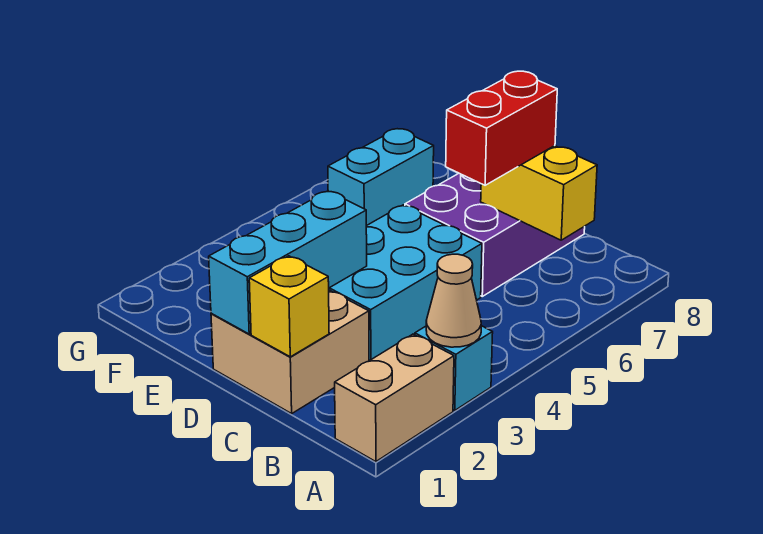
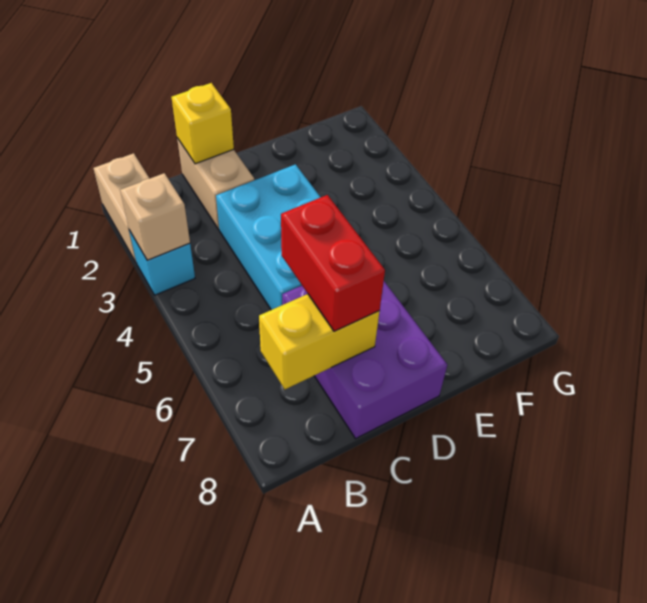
tan 1x1 cone [426,254,481,347] -> tan 1x1 brick [120,173,190,260]
tan 2x2 brick [211,290,369,414] -> tan 1x2 brick [177,138,254,229]
cyan 1x3 brick [209,191,367,334] -> none
cyan 1x2 brick [328,129,434,226] -> none

